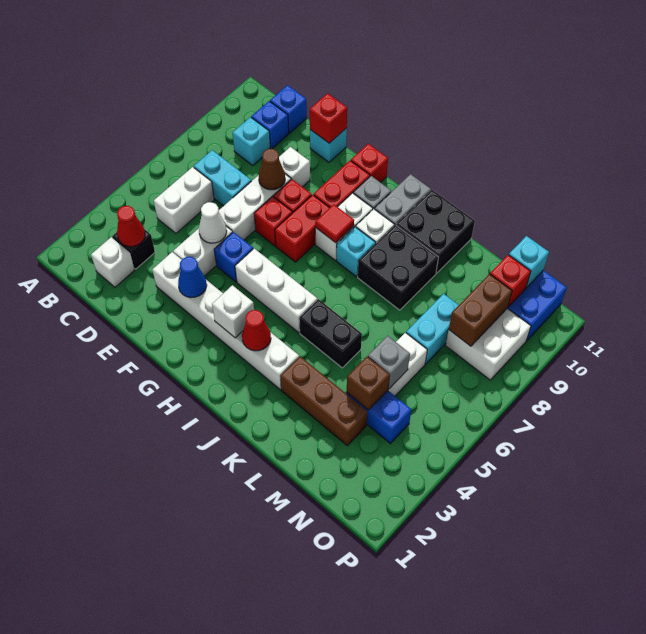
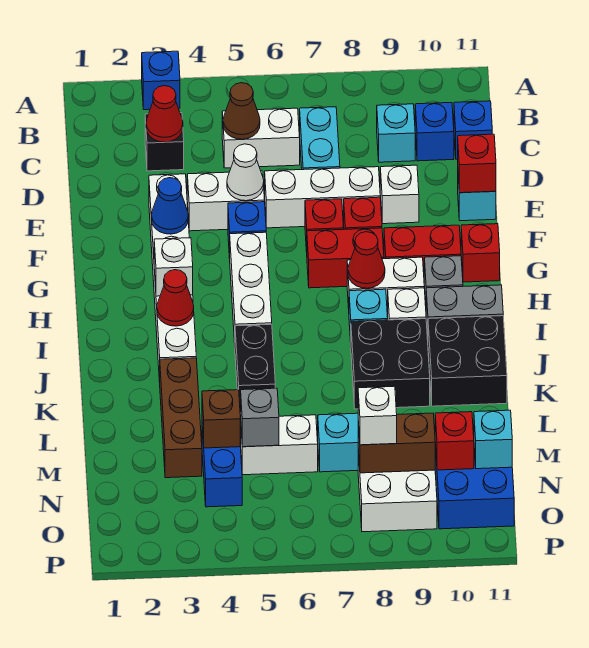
none -> blue 1x1 brick [142,51,180,110]
white 1x1 brick [91,237,135,287] -> white 1x1 brick moved to [358,386,397,445]
brown 1x1 cone [259,149,285,190] -> brown 1x1 cone moved to [223,83,260,139]
red 1x1 tile [315,204,354,243] -> red 1x1 cone [348,232,385,288]

